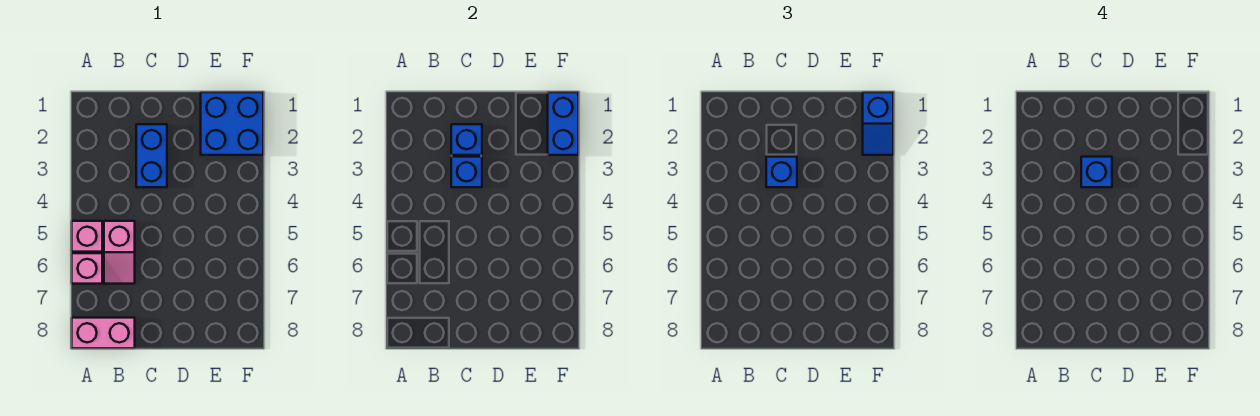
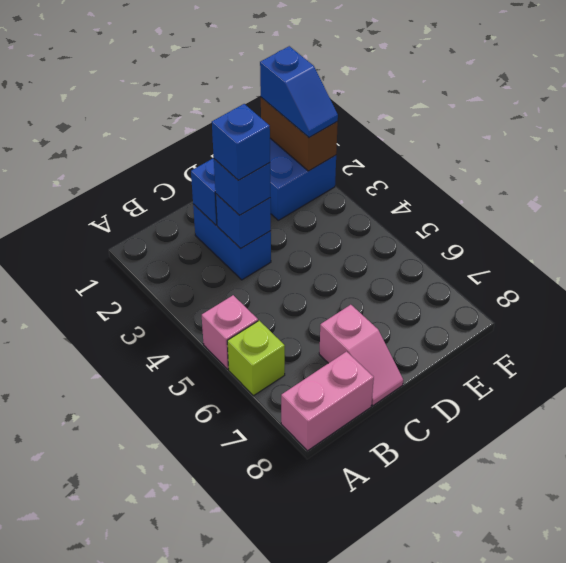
pink 1x1 brick [72,253,102,284] -> lime 1x1 brick [227,321,285,396]
pink 1x2 slope [104,221,135,284] -> pink 1x2 slope moved to [319,305,403,406]
blue 1x2 brick [548,92,578,155] -> brown 1x2 brick [261,98,338,171]

